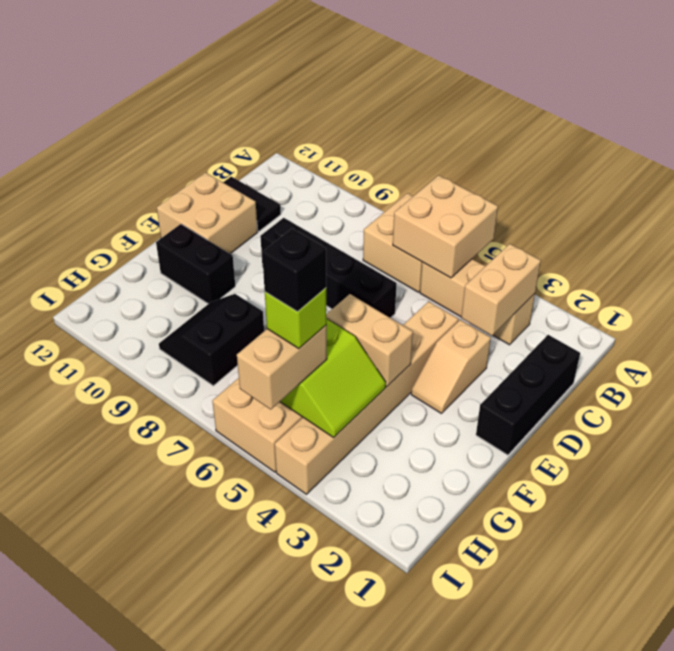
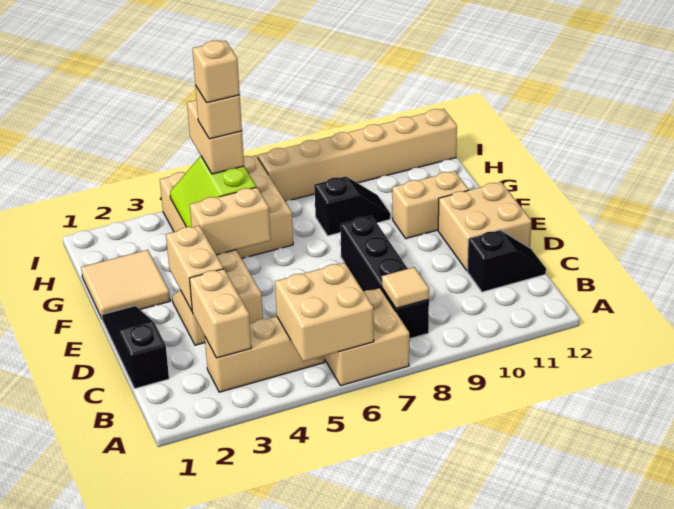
none -> tan 1x1 tile [382,267,429,308]
black 1x3 brick [476,335,580,455] -> black 1x3 slope [102,306,169,388]
black 1x2 tile [223,177,281,231] -> black 1x2 slope [467,230,546,292]
none -> tan 1x2 brick [166,226,223,311]
black 1x4 brick [260,218,397,318] -> black 1x4 brick turned to [340,216,429,339]
none -> tan 2x2 tile [81,250,170,318]
black 1x2 brick [156,224,235,304] -> tan 1x2 brick [392,171,469,239]
black 2x2 slope [159,294,264,386] -> black 1x2 slope [314,176,390,236]
lime 1x1 brick [265,288,327,348] -> tan 1x1 brick [195,85,242,139]
black 1x1 brick [262,229,326,312] -> tan 1x1 brick [193,40,240,103]
none -> tan 1x6 brick [258,109,457,201]

